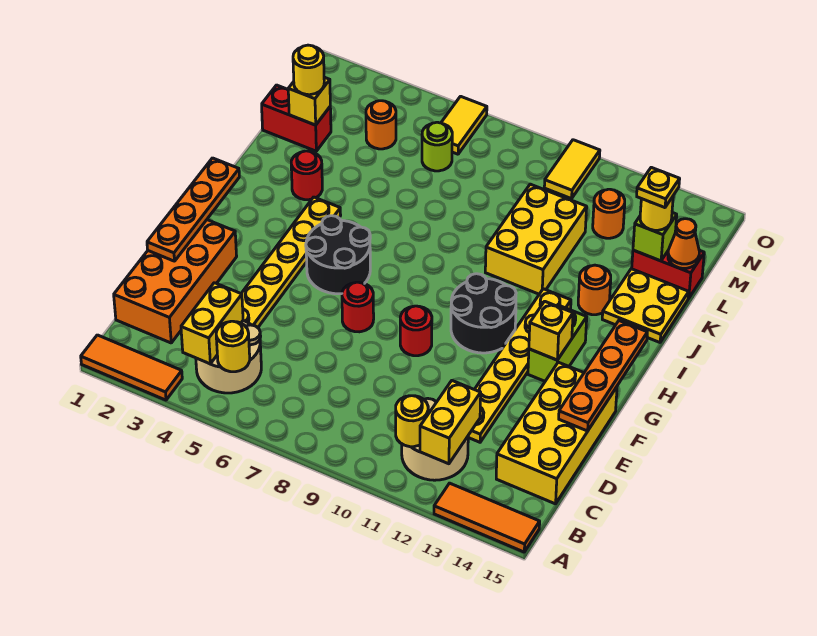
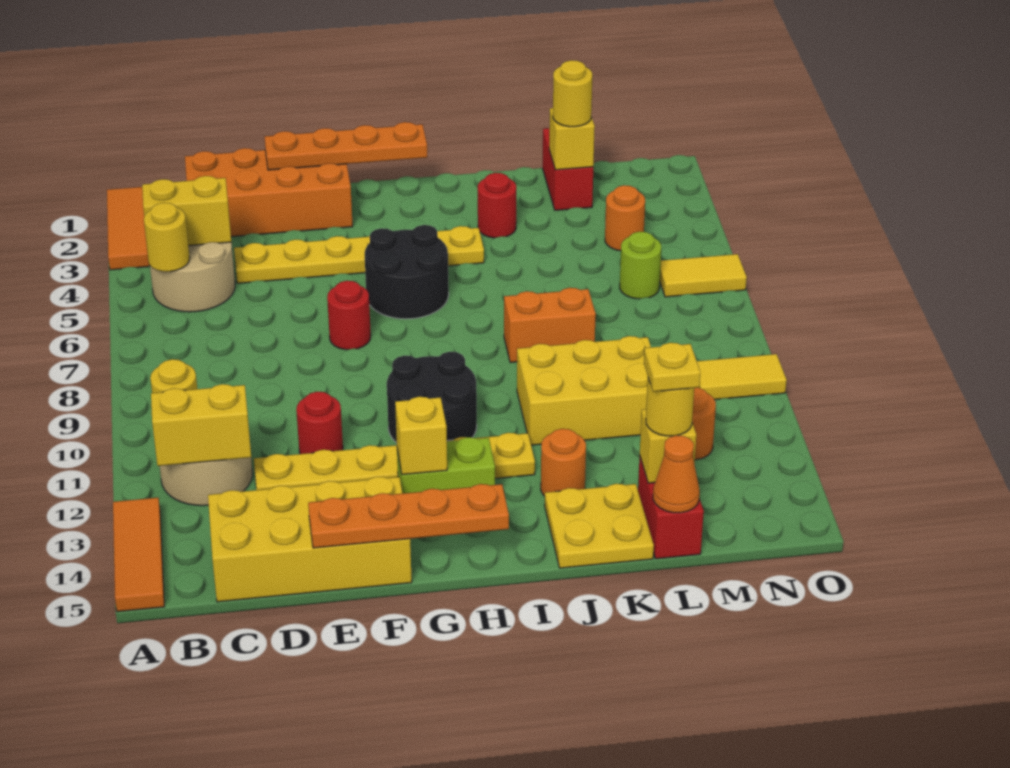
red 1x1 round brick [400,306,432,356] -> red 1x1 round brick moved to [296,392,343,454]
none -> orange 1x2 brick [504,288,596,363]
lime 1x1 brick [633,213,677,261] -> yellow 1x1 brick [640,409,696,483]

